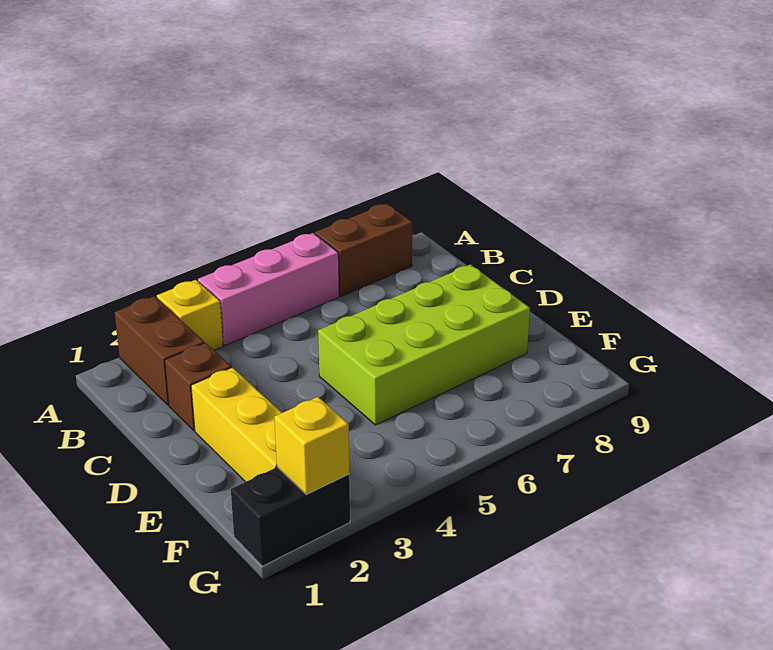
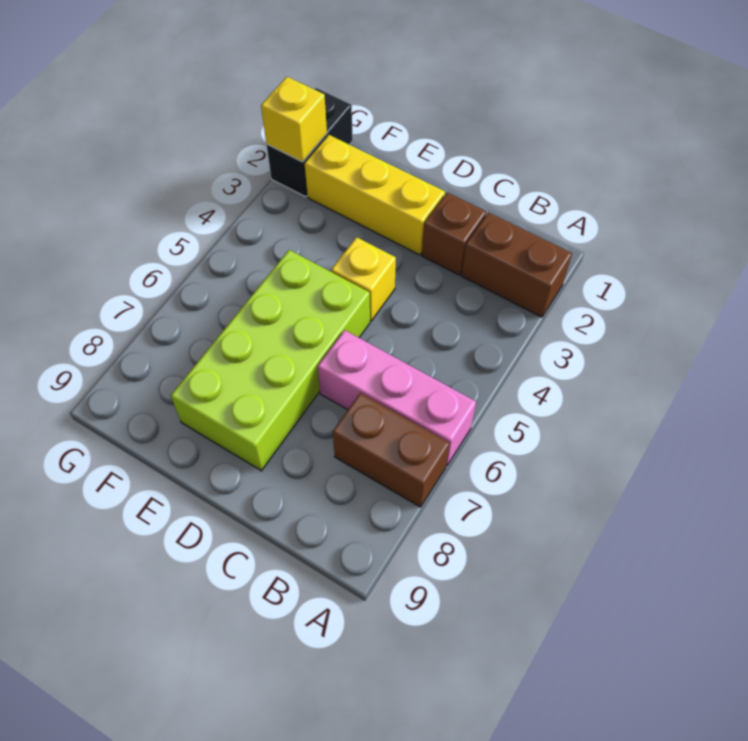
yellow 1x1 brick [157,280,223,350] -> yellow 1x1 brick moved to [331,237,396,321]
pink 1x3 brick [198,233,339,346] -> pink 1x3 brick turned to [318,330,476,466]
brown 1x2 brick [315,203,412,296] -> brown 1x2 brick turned to [333,393,450,507]

